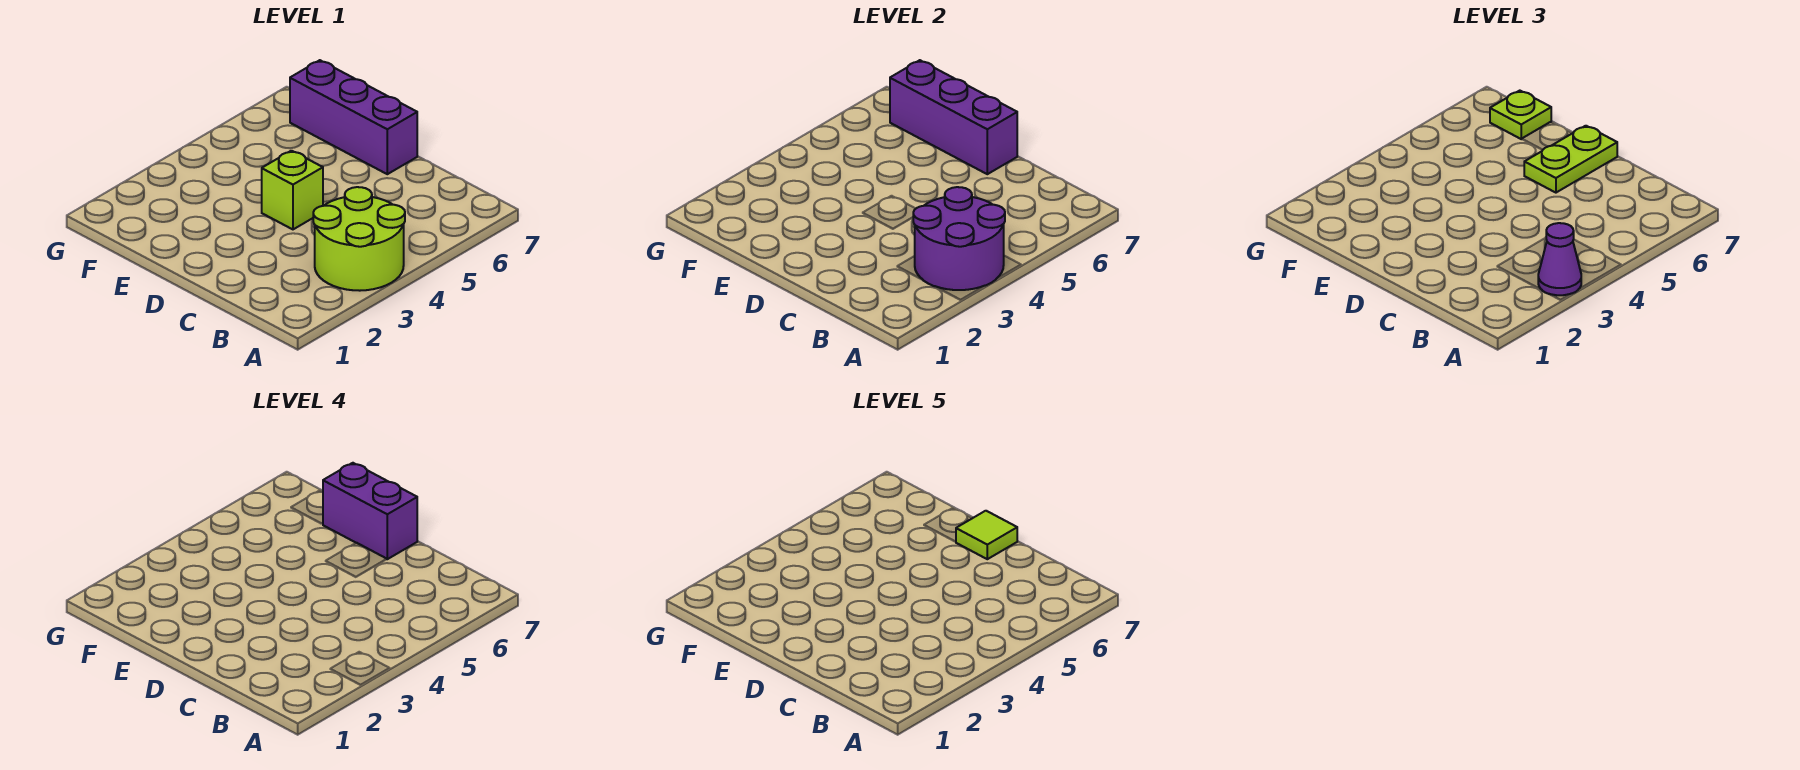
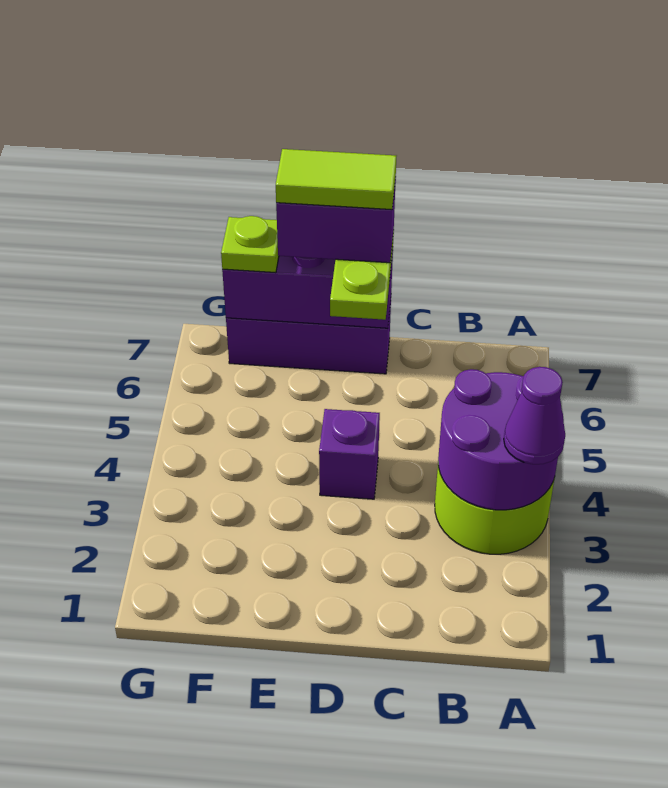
lime 1x1 brick [262,151,323,229] -> purple 1x1 brick [319,409,380,499]
lime 1x1 tile [956,511,1017,559] -> lime 1x2 tile [276,149,396,210]

